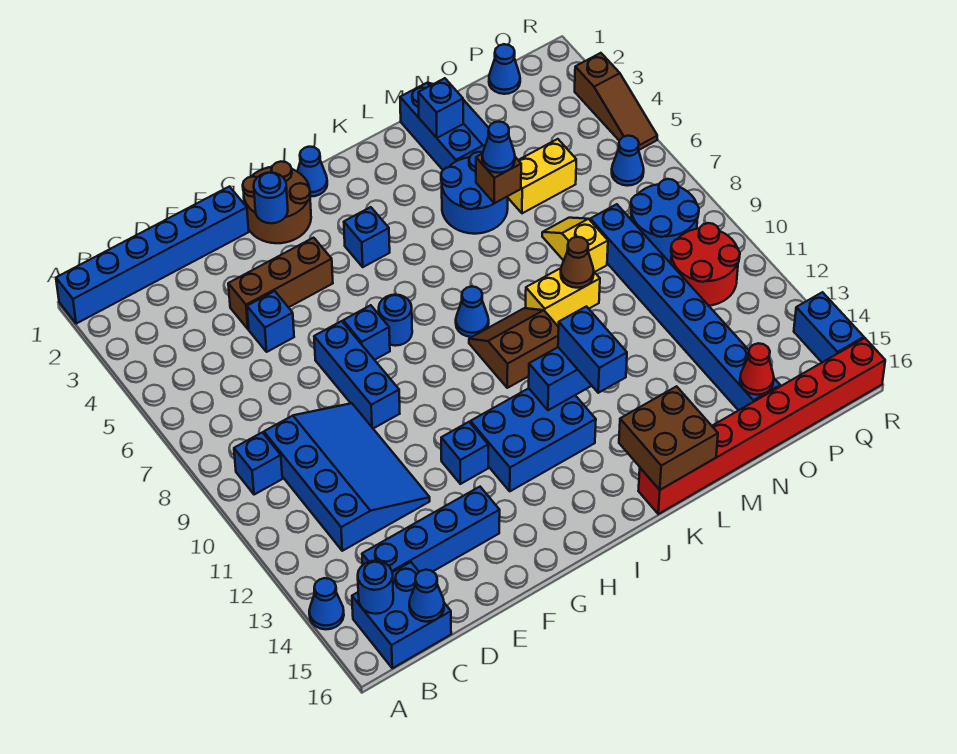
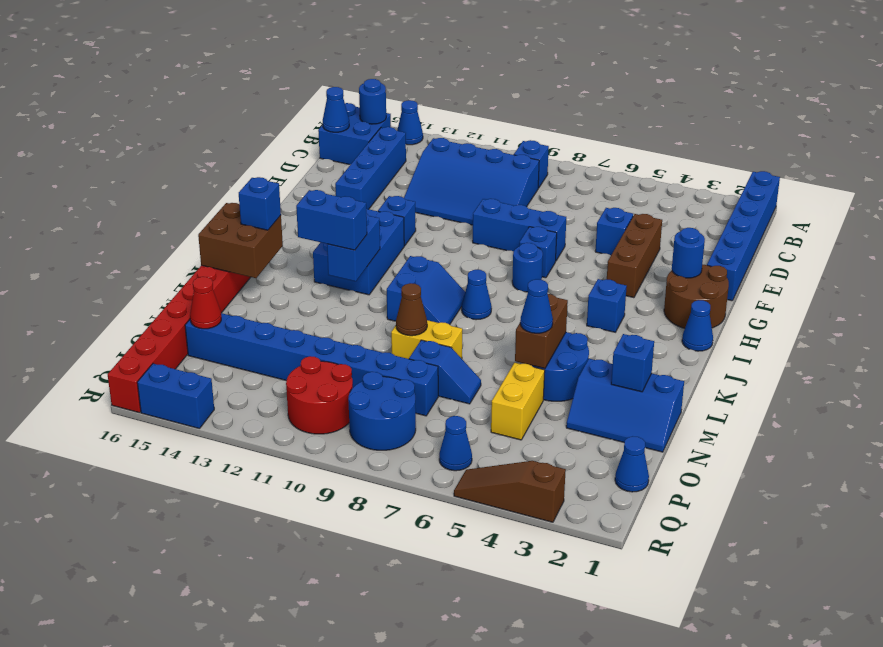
brown 2x2 slope [469,308,559,388] -> blue 2x2 slope [387,256,465,324]
none -> blue 1x1 brick [239,177,281,230]
yellow 1x2 brick [526,268,600,326] -> yellow 1x2 brick turned to [391,320,462,359]
brown 1x1 brick [476,154,521,203] -> brown 1x2 brick [515,294,568,368]
yellow 1x2 slope [542,218,608,272] -> blue 1x2 slope [409,340,481,404]

